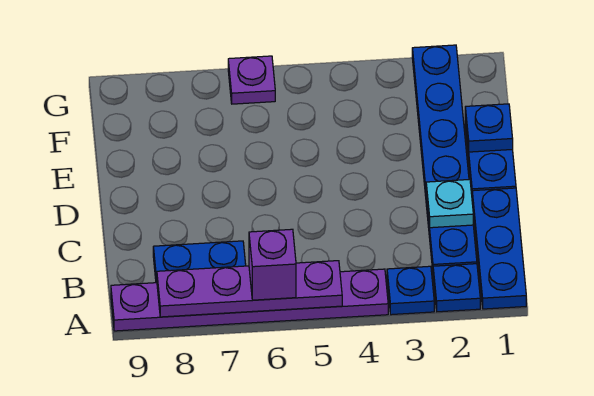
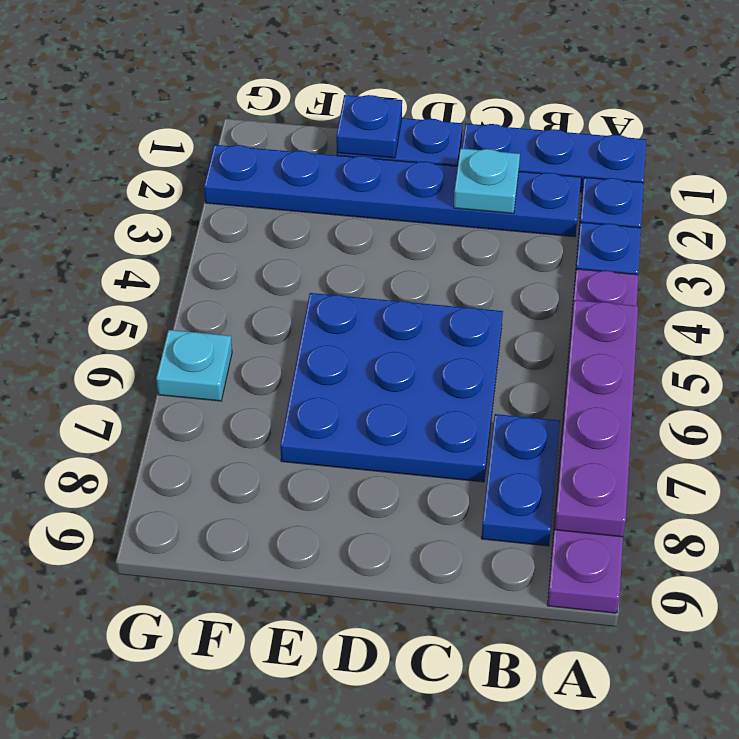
purple 1x1 brick [249,229,296,300] -> none
none -> blue 3x3 plate [280,293,503,482]
purple 1x1 plate [228,56,275,104] -> cyan 1x1 plate [156,330,232,401]

